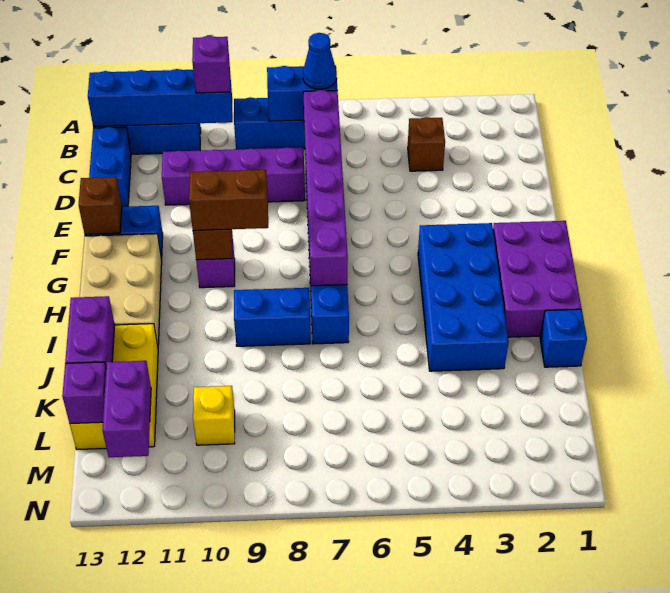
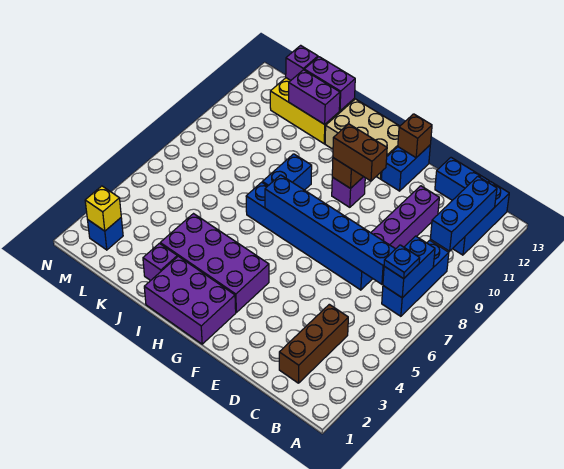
blue 1x1 cone [303,33,337,89] -> blue 1x1 plate [384,245,420,279]
blue 1x4 brick [88,69,232,127] -> blue 1x3 brick [430,176,497,251]
purple 1x1 brick [192,36,230,93] -> purple 1x1 brick moved to [143,243,177,281]
brown 1x1 brick [408,117,445,171] -> brown 1x3 brick [279,304,348,383]
purple 1x6 brick [303,90,348,286] -> blue 1x6 brick [265,175,395,284]
blue 2x4 brick [418,223,509,371] -> purple 2x4 brick [160,214,269,312]
brown 1x2 brick [189,170,268,231] -> brown 1x2 brick turned to [333,124,387,181]
blue 1x1 brick [540,309,587,367] -> blue 1x1 brick moved to [87,218,123,250]
yellow 1x1 brick [193,386,235,445] -> yellow 1x1 brick moved to [85,186,121,231]
purple 1x2 brick [102,361,151,457] -> purple 1x2 brick moved to [289,70,340,124]

